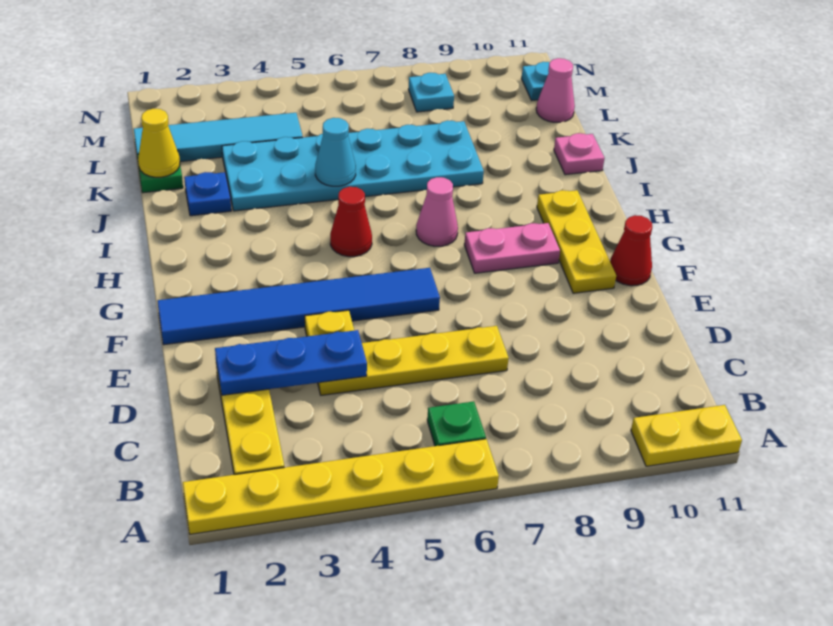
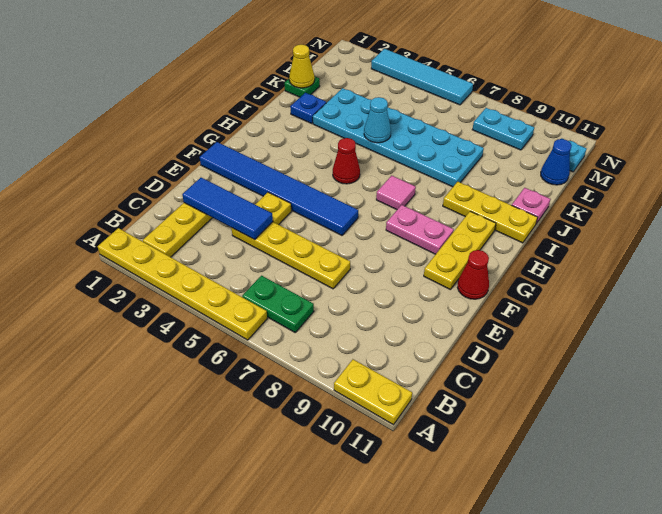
green 1x1 plate [427,401,486,446] -> green 1x2 plate [242,276,314,332]
blue 1x3 plate [215,330,367,395] -> blue 1x3 tile [182,178,273,240]
pink 1x1 cone [416,177,458,246] -> pink 1x1 tile [376,176,416,210]
none -> yellow 1x3 plate [443,182,538,243]
cyan 1x4 tile [134,113,303,162] -> cyan 1x4 tile moved to [371,49,473,105]
pink 1x1 cone [536,58,575,122] -> blue 1x1 cone [541,139,572,185]
cyan 1x1 plate [408,73,454,112] -> cyan 1x2 plate [472,108,534,150]

